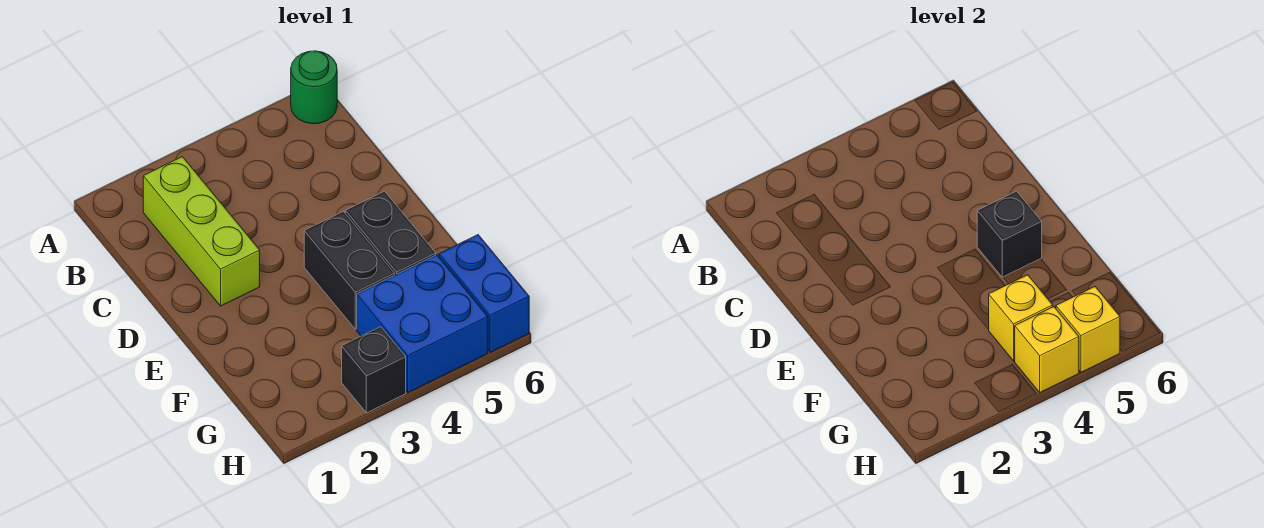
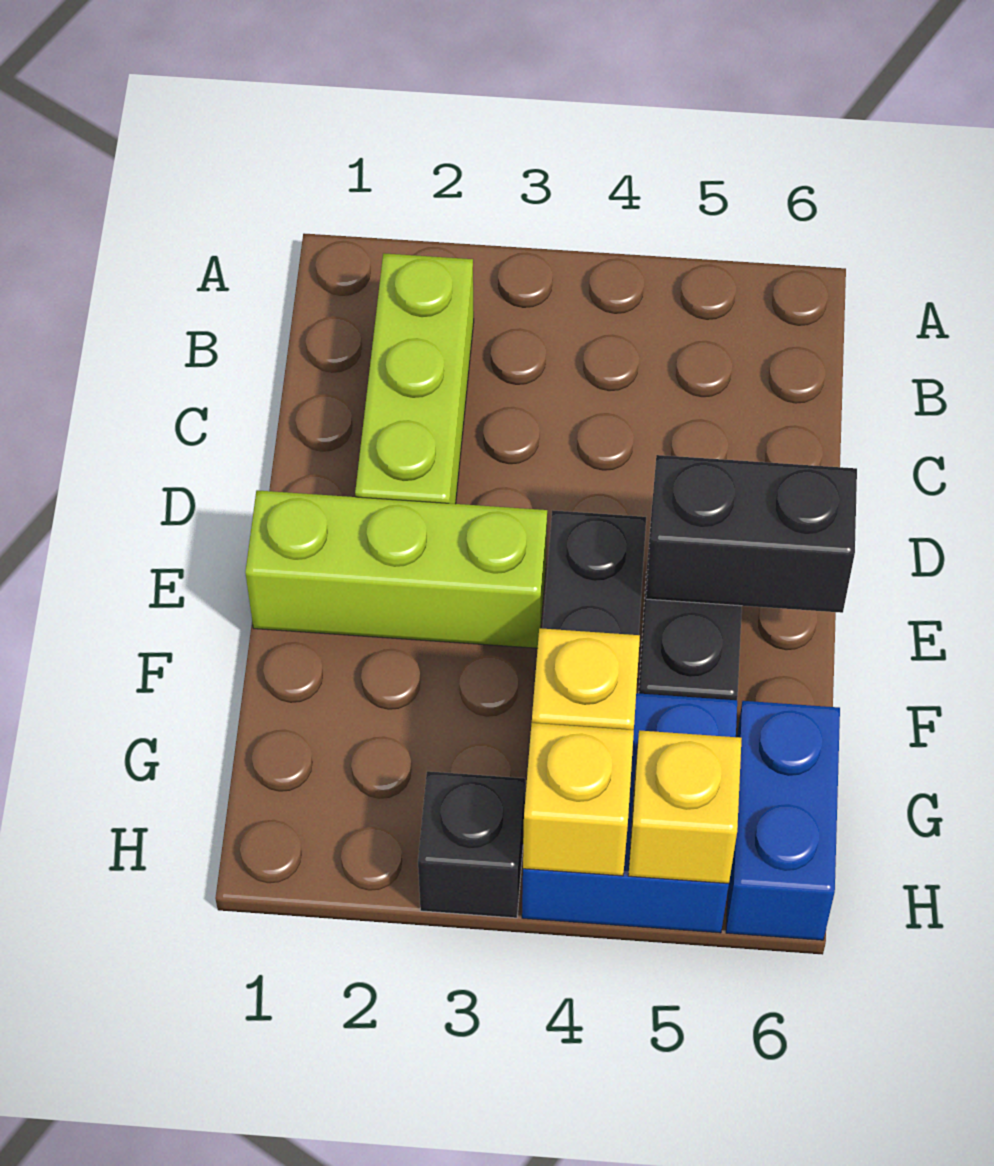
green 1x1 round brick [291,51,337,124] -> none
none -> lime 1x3 brick [245,490,547,648]
black 1x1 brick [977,191,1042,277] -> black 1x2 brick [646,455,857,613]

